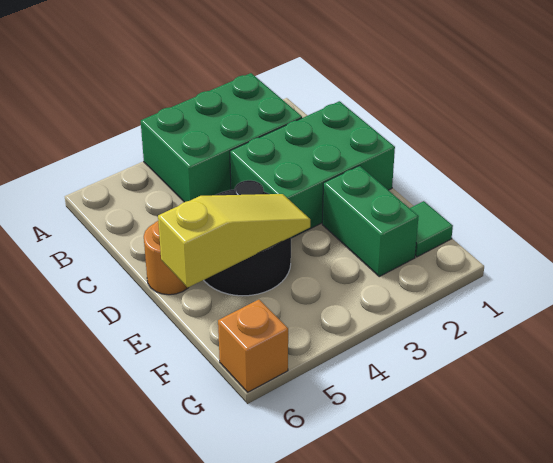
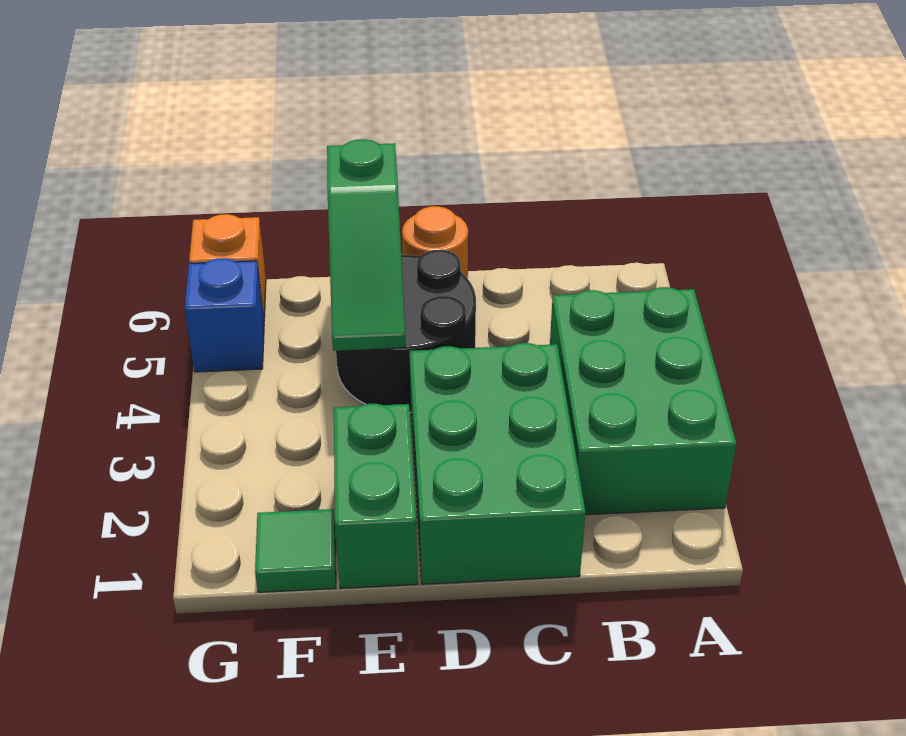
green 1x2 brick [322,166,419,276] -> green 1x2 brick turned to [334,404,418,588]
yellow 1x3 slope [158,194,310,288] -> green 1x3 slope [327,139,406,351]
none -> blue 1x1 brick [185,258,264,372]

